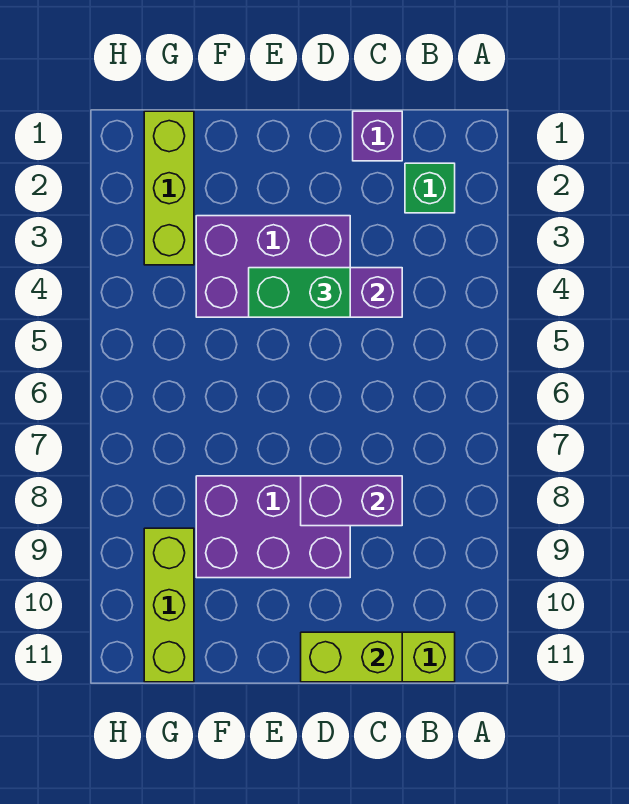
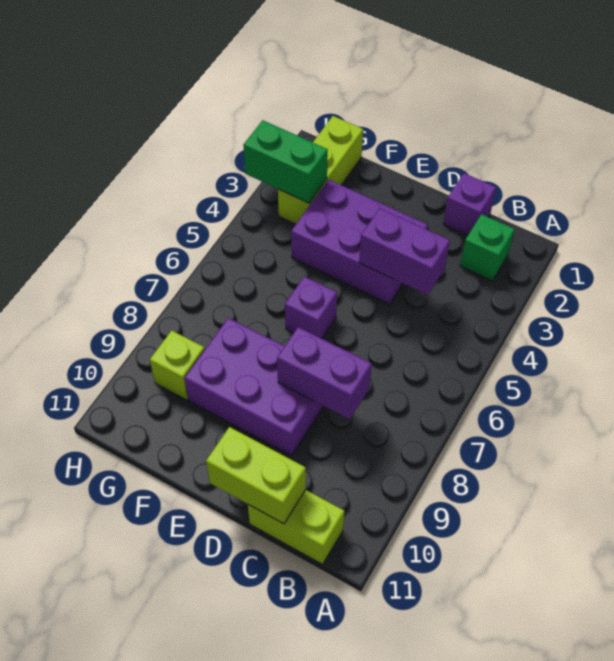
green 1x2 brick [249,268,350,317] -> green 1x2 brick moved to [243,120,328,203]
none -> purple 1x1 brick [285,276,337,339]
lime 1x3 brick [144,528,194,682] -> lime 1x1 brick [150,331,205,400]

